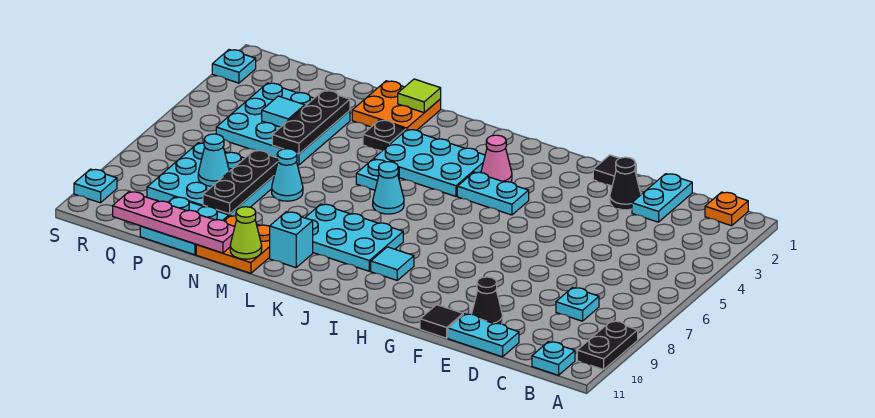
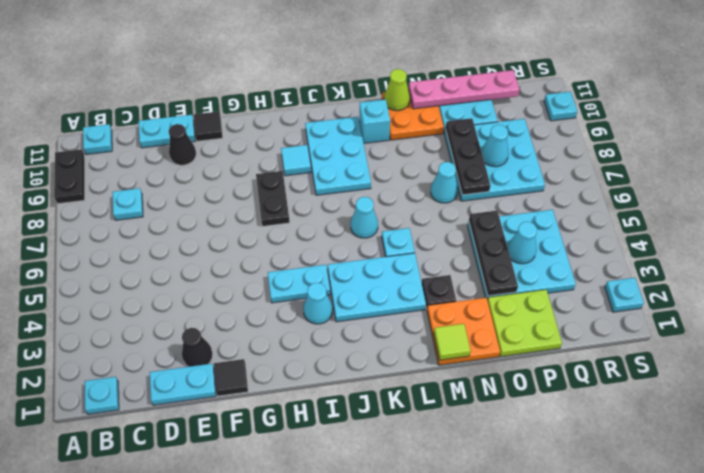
orange 1x1 plate [705,192,748,226] -> cyan 1x1 plate [85,377,119,414]
cyan 1x2 plate [632,174,692,222] -> cyan 1x2 plate turned to [150,364,216,405]
none -> black 1x2 plate [256,171,290,226]
pink 1x1 cone [481,135,512,182] -> cyan 1x1 cone [303,283,332,324]
cyan 2x3 plate [305,204,403,271] -> cyan 2x3 plate turned to [305,117,371,195]
none -> lime 2x2 plate [488,290,562,357]
cyan 1x1 tile [262,96,305,127] -> cyan 1x1 cone [508,222,537,264]

